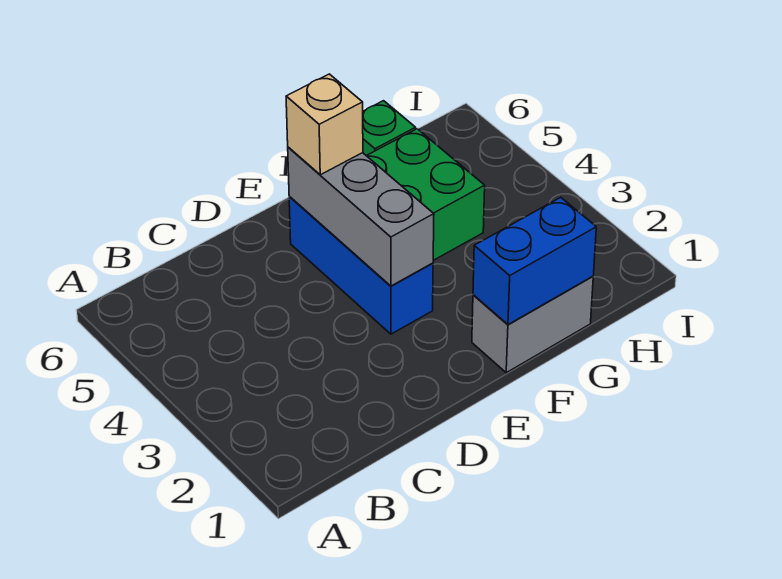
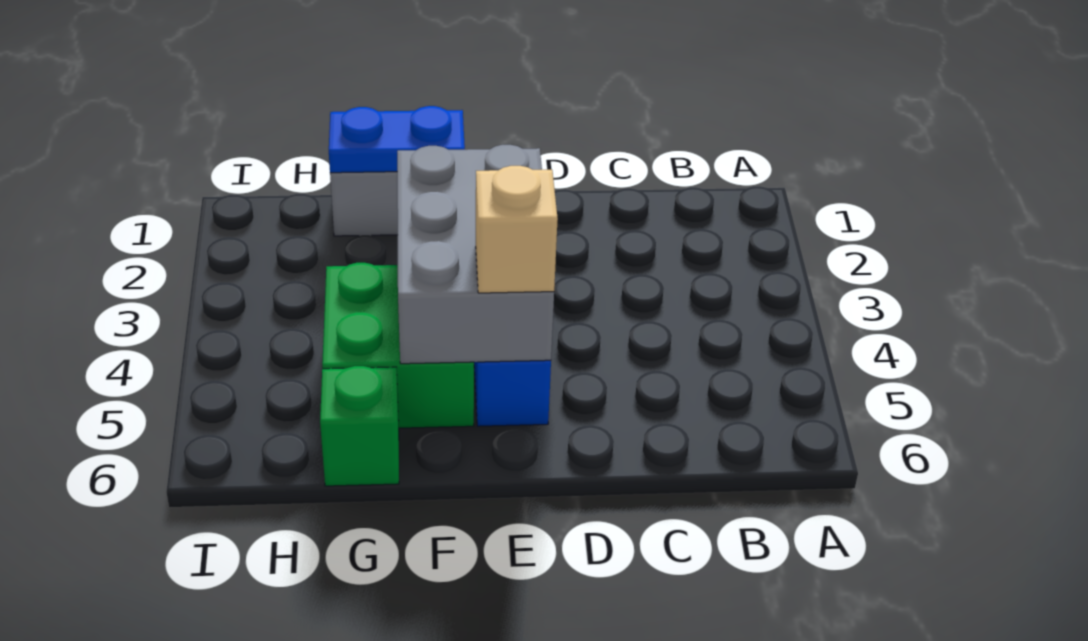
grey 1x3 brick [288,147,434,286] -> grey 2x3 brick [397,145,554,364]
blue 1x2 brick [473,197,596,325] -> blue 1x2 plate [329,106,465,173]

